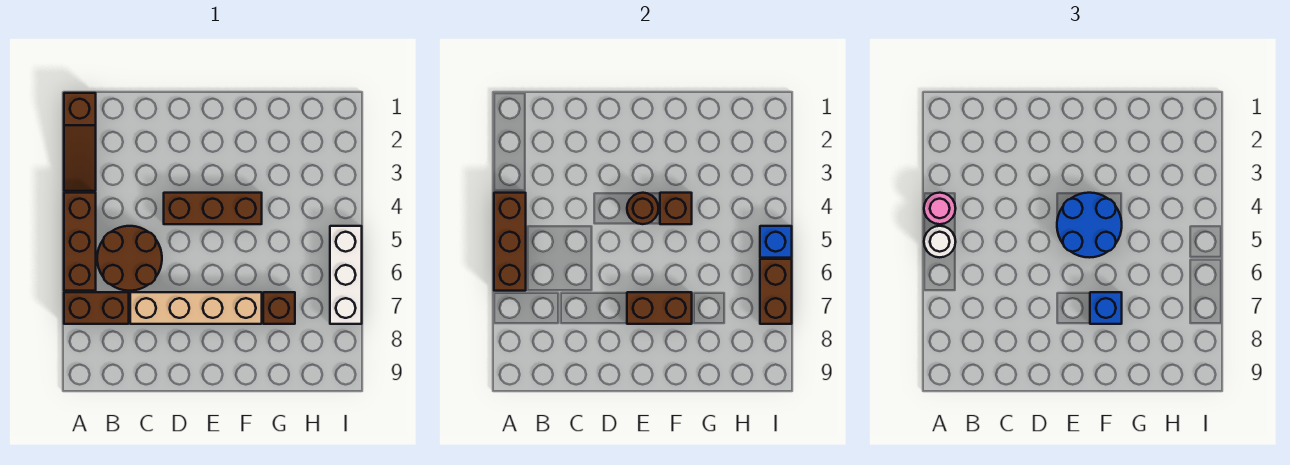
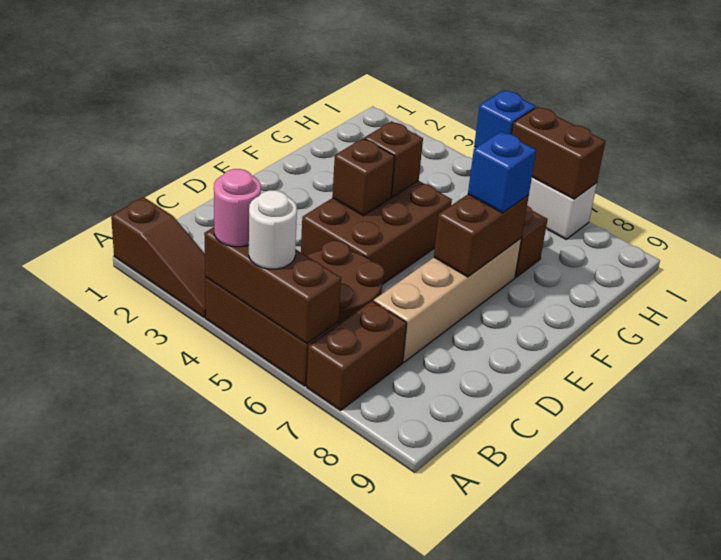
brown 1x3 brick [164,193,262,224] -> brown 2x3 brick [301,181,452,285]
brown 1x1 round brick [627,193,658,224] -> brown 1x1 brick [332,139,395,216]
blue 2x2 round brick [1057,193,1122,258] -> none

